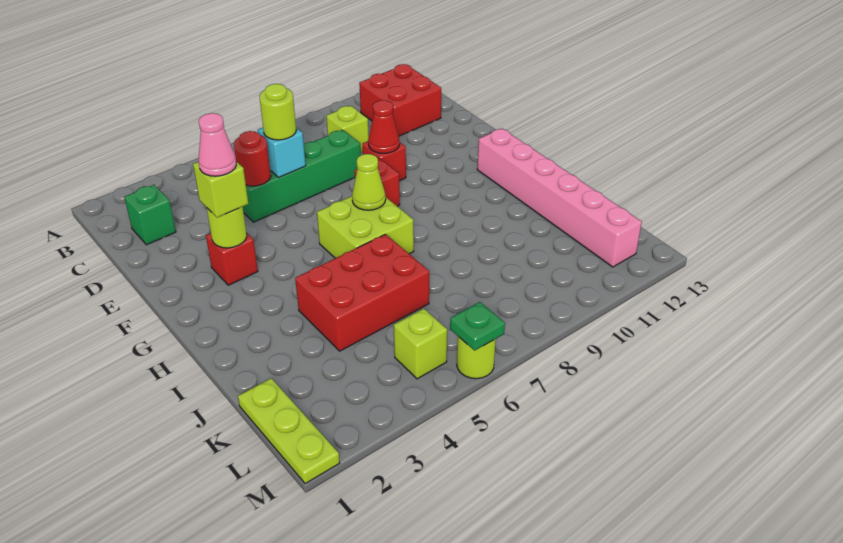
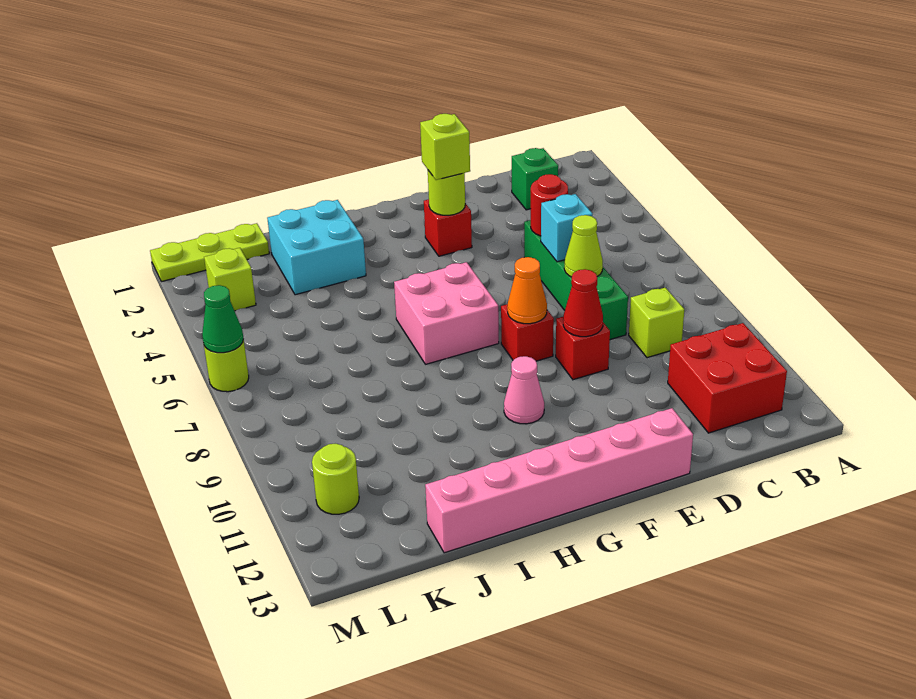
lime 1x1 round brick [259,84,296,140] -> lime 1x1 round brick moved to [312,444,359,514]
pink 1x1 cone [199,113,236,176] -> pink 1x1 cone moved to [504,356,544,424]
none -> orange 1x1 cone [507,257,547,324]
lime 2x2 brick [317,196,414,258] -> pink 2x2 brick [394,262,499,364]
lime 1x1 cone [352,154,386,210] -> lime 1x1 cone moved to [564,215,603,277]
pink 1x6 brick [477,128,642,267] -> pink 1x6 brick moved to [425,408,693,553]
none -> cyan 2x2 brick [267,200,366,295]
red 2x3 brick [295,234,429,351] -> none
lime 1x1 brick [394,309,447,379] -> lime 1x1 brick moved to [204,248,256,311]
green 1x1 plate [450,302,505,350] -> green 1x1 cone [202,285,244,353]

